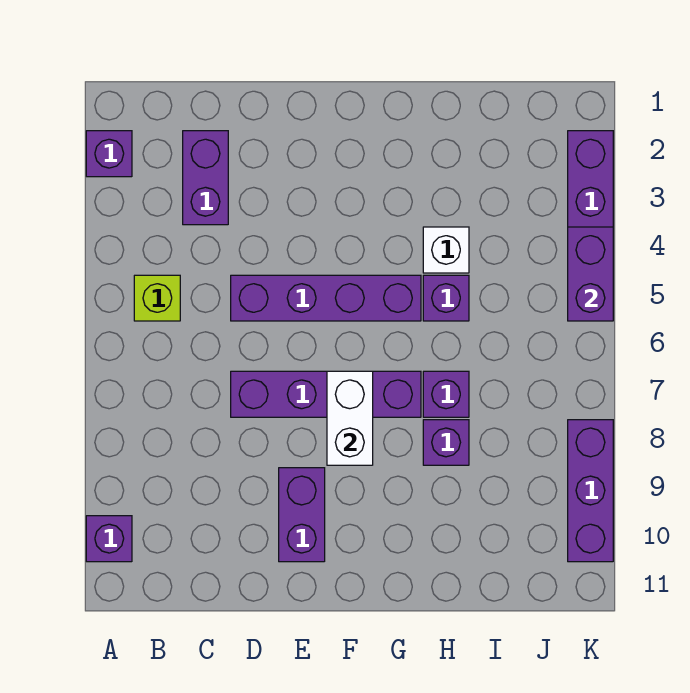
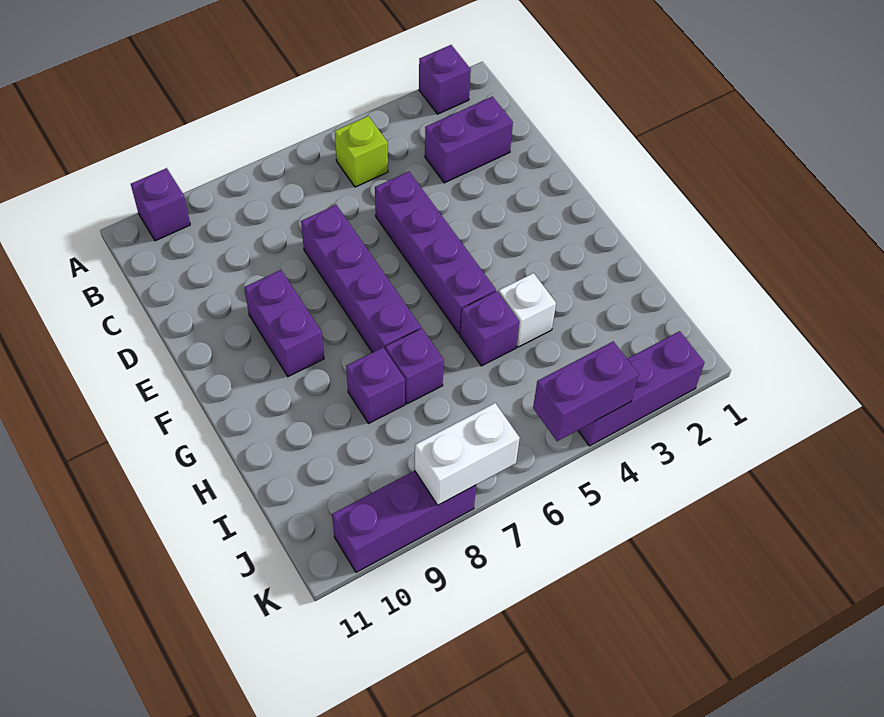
purple 1x2 brick [279,468,325,562] -> purple 1x2 brick turned to [244,270,324,377]
white 1x2 brick [327,371,373,465] -> white 1x2 brick moved to [415,403,520,505]

